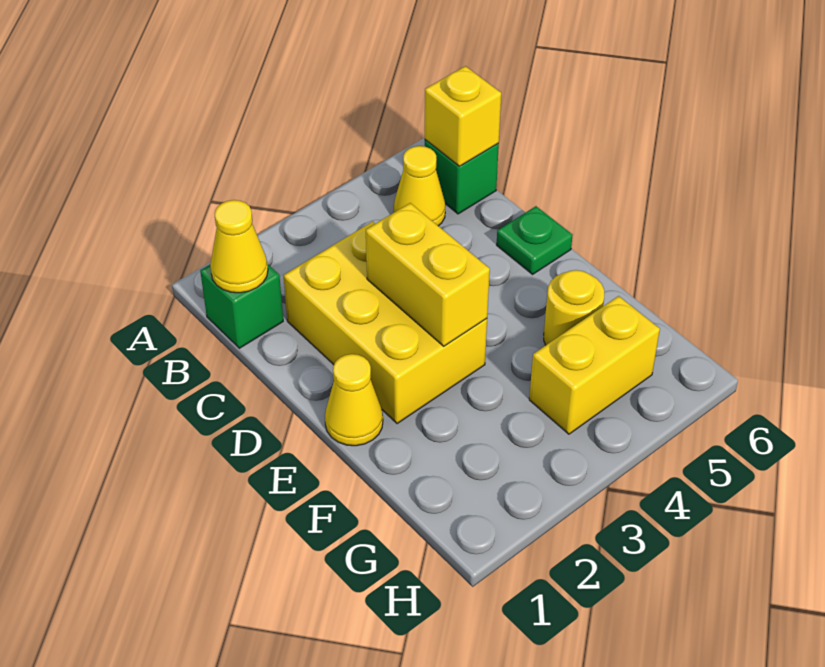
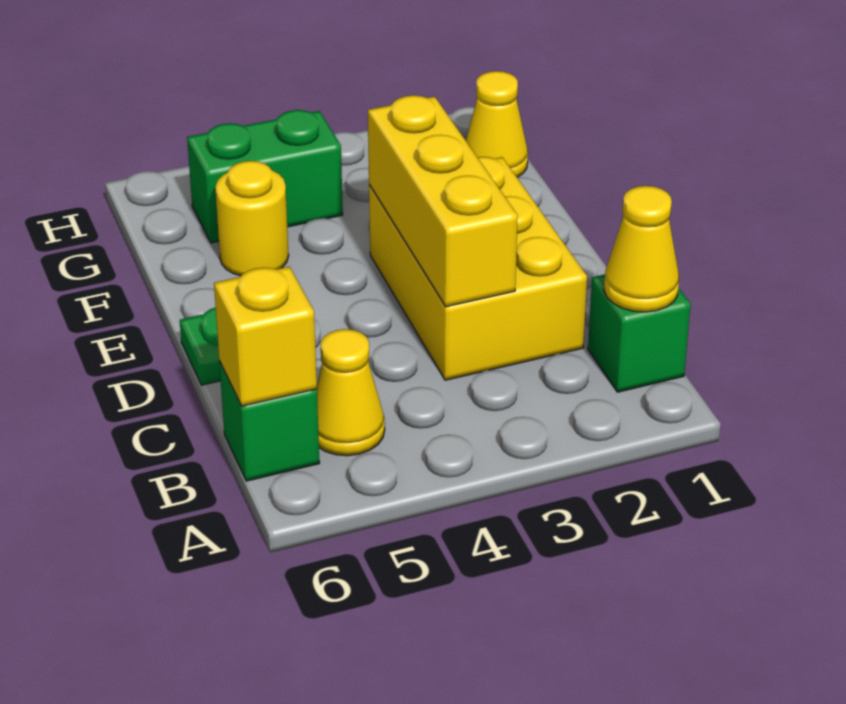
yellow 1x2 brick [366,203,490,346] -> yellow 1x3 brick [368,95,518,307]
yellow 1x1 cone [325,354,383,446] -> yellow 1x1 cone moved to [466,71,528,177]
yellow 1x2 brick [529,296,660,434] -> green 1x2 brick [187,110,343,243]

